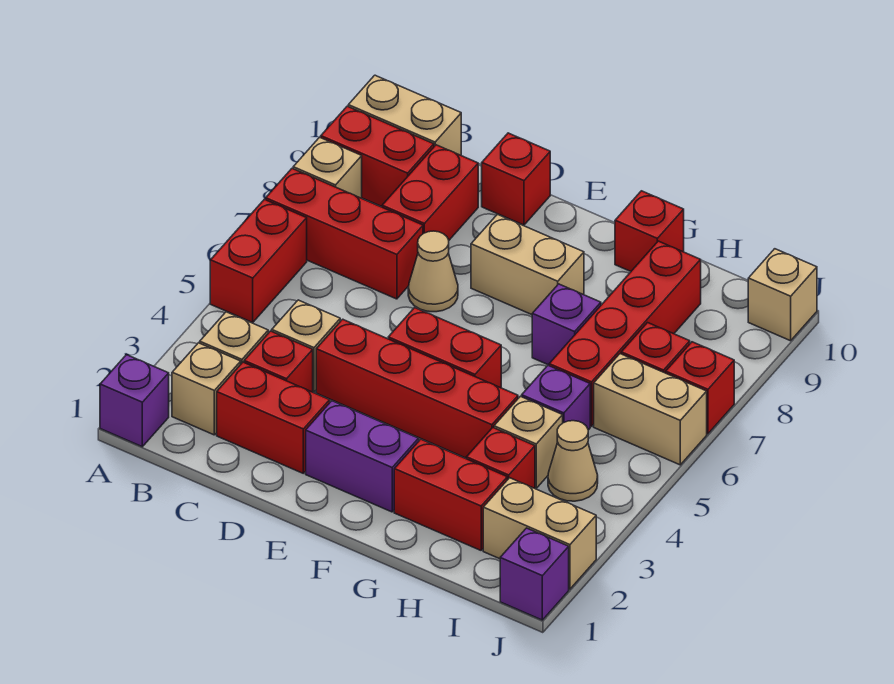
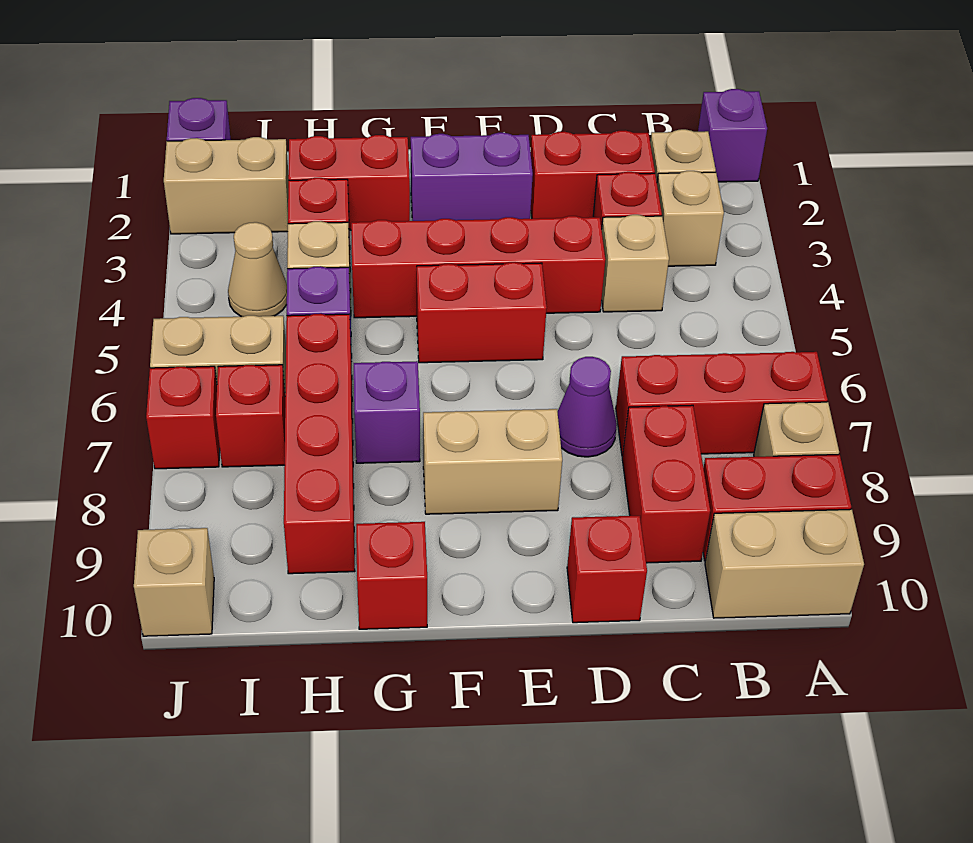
red 1x2 brick [210,199,307,322] -> none
tan 1x1 cone [408,231,458,312] -> purple 1x1 cone [557,357,617,457]

